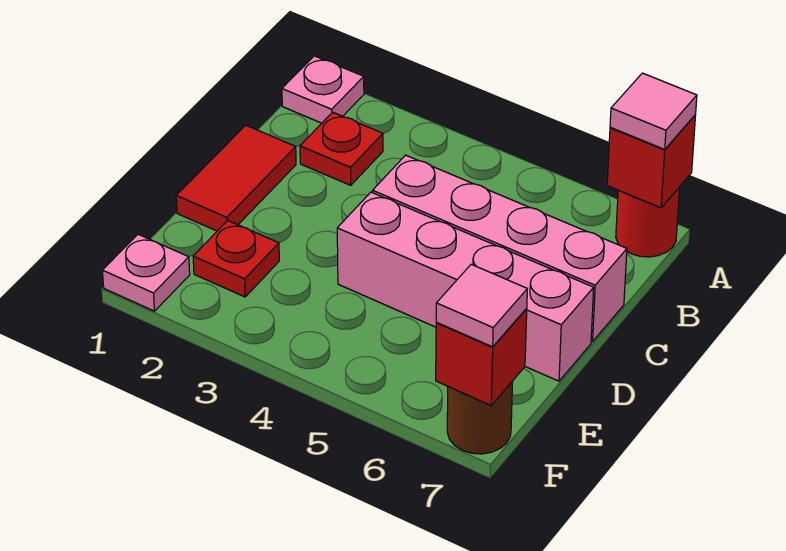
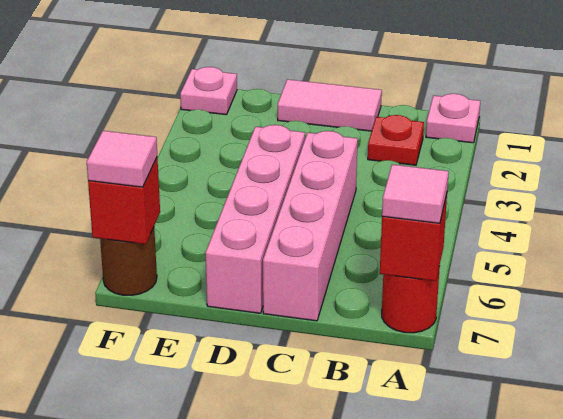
red 1x2 tile [176,125,296,231] -> pink 1x2 tile [278,79,382,131]
red 1x1 plate [193,221,279,297] -> none

